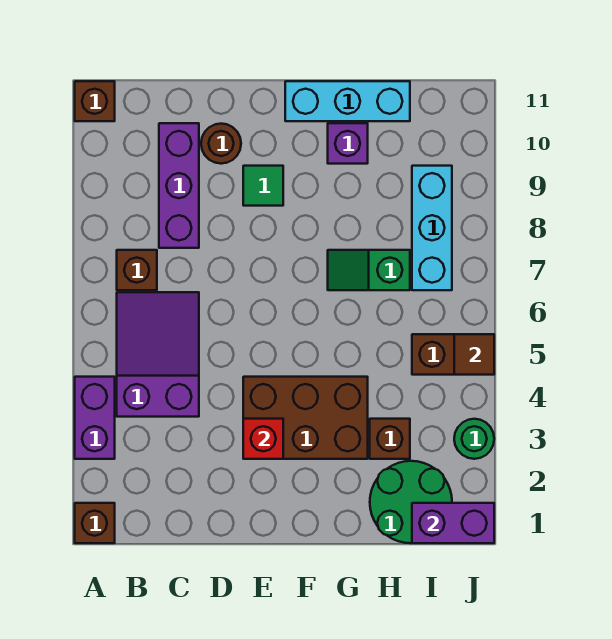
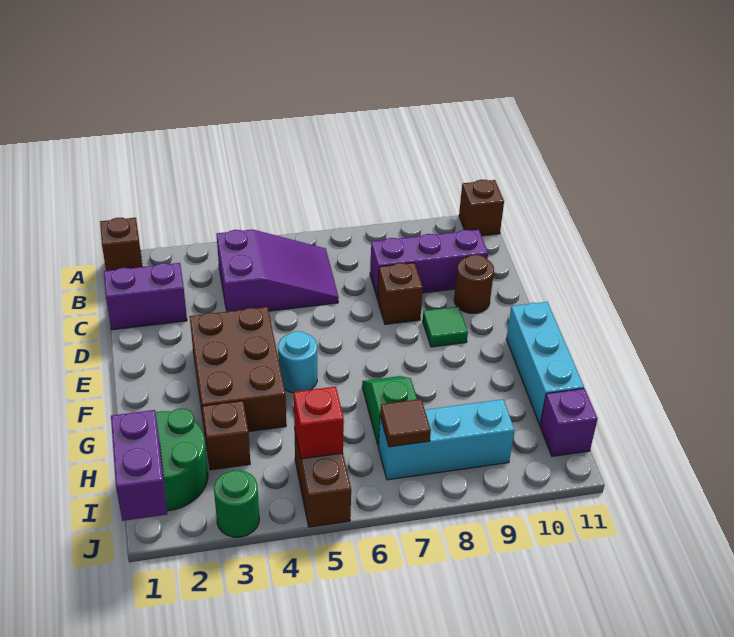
purple 1x2 brick [75,377,115,459] -> purple 1x2 brick moved to [104,263,187,330]
brown 1x1 brick [117,250,157,290] -> brown 1x1 brick moved to [377,263,423,324]
red 1x1 brick [243,419,283,459] -> red 1x1 brick moved to [294,387,344,459]
none -> cyan 1x1 round brick [278,331,317,393]
purple 1x1 brick [328,123,368,164] -> purple 1x1 brick moved to [540,388,598,456]
brown 1x1 tile [454,334,494,375] -> brown 1x1 tile moved to [380,399,431,447]

